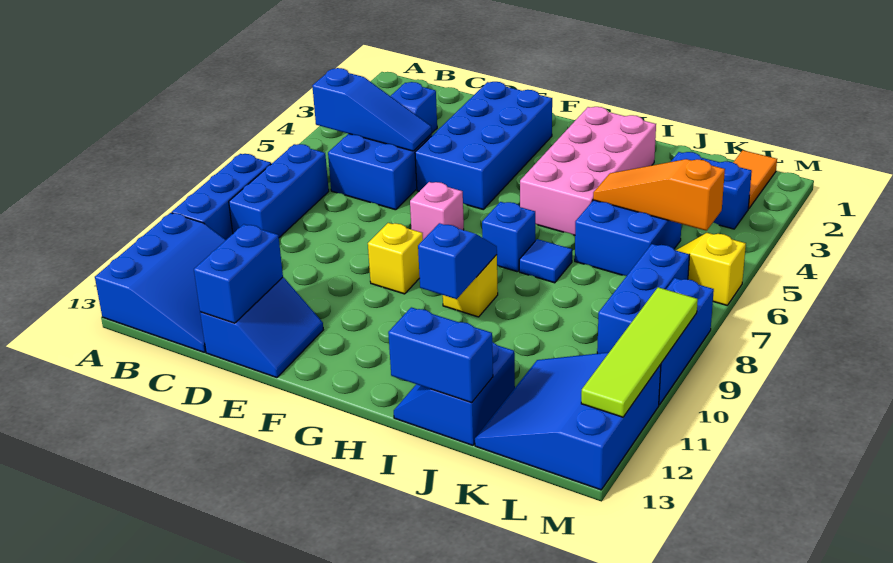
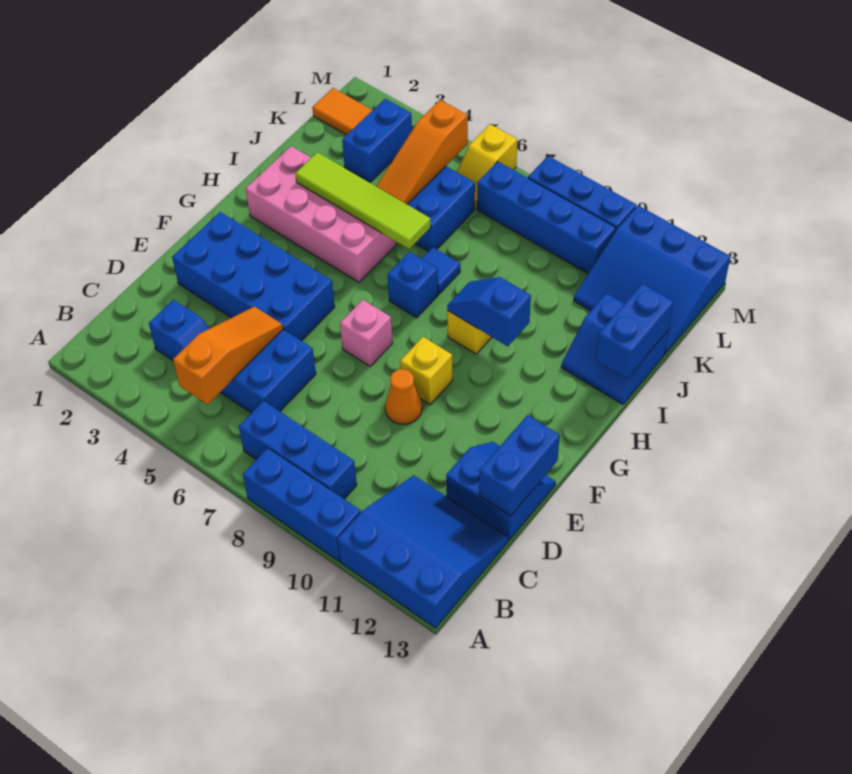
blue 1x3 slope [312,68,432,151] -> orange 1x3 slope [173,307,283,405]
blue 1x2 brick [194,224,283,323] -> blue 1x2 brick turned to [479,415,560,516]
none -> orange 1x1 cone [385,369,422,424]
blue 1x3 brick [597,244,689,354] -> blue 1x4 brick [477,162,616,273]
lime 1x4 tile [581,287,698,417] -> lime 1x4 tile moved to [295,152,431,249]

